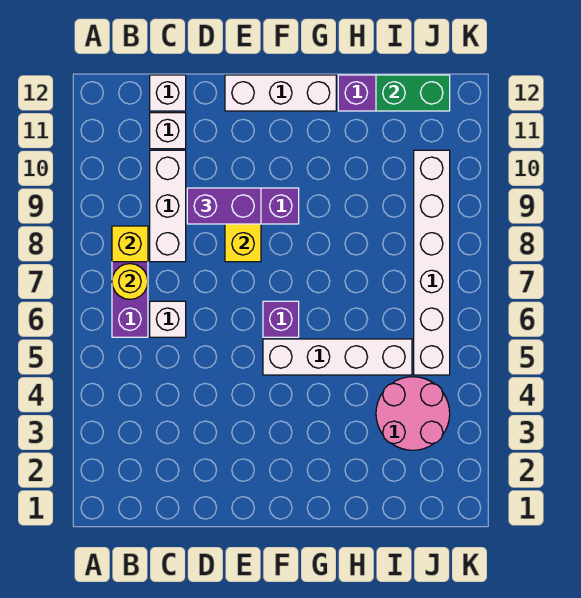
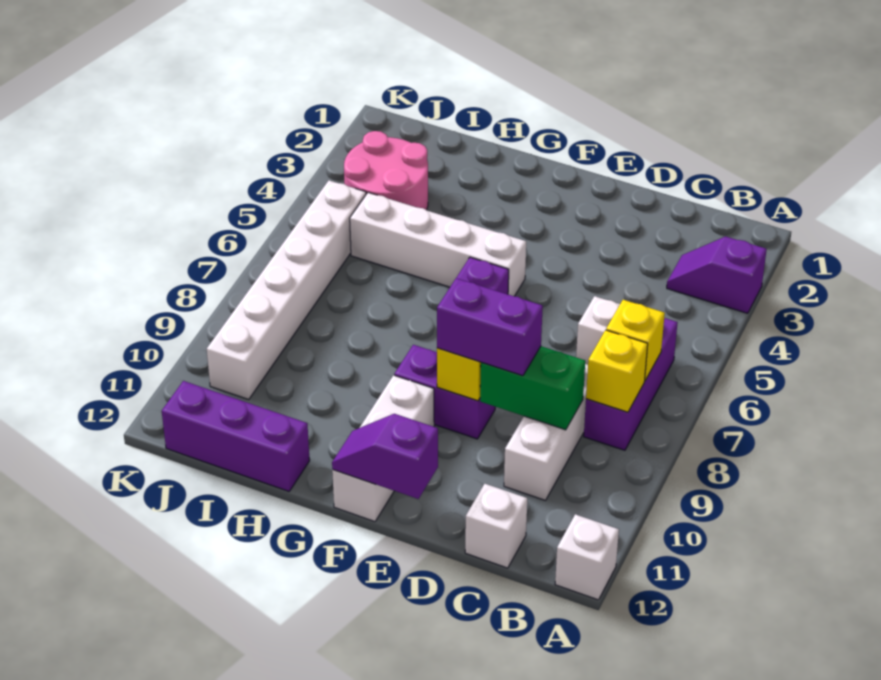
none -> purple 1x2 slope [667,236,767,313]
yellow 1x1 round brick [112,264,148,299] -> yellow 1x1 brick [606,300,665,380]
white 1x1 brick [150,113,186,149] -> white 1x1 brick moved to [555,514,619,600]
white 1x3 brick [225,75,336,111] -> white 1x3 brick turned to [332,375,434,522]
none -> purple 1x2 slope [332,414,438,499]
green 1x2 brick [376,75,450,111] -> green 1x2 brick moved to [480,346,585,430]

